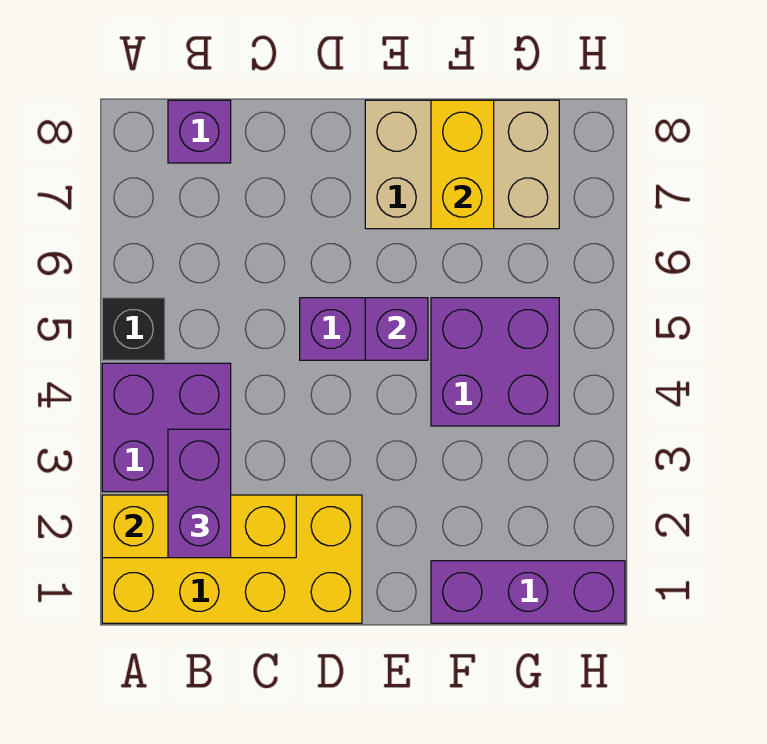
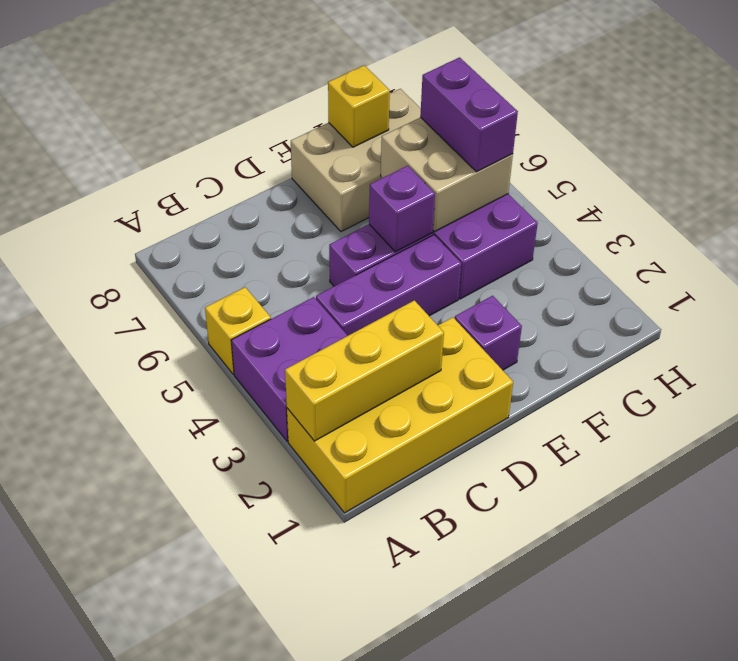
black 1x1 brick [102,298,165,360] -> yellow 1x1 brick [205,287,271,374]
purple 1x2 brick [168,429,231,558] -> purple 1x2 brick moved to [420,57,518,172]
purple 1x1 brick [168,100,231,163] -> purple 1x1 brick moved to [455,296,522,370]
purple 1x3 brick [431,561,625,623] -> purple 1x3 brick moved to [316,235,461,335]
none -> tan 2x2 brick [381,117,513,232]
yellow 1x2 brick [431,100,494,229] -> yellow 1x1 brick [328,65,390,147]

